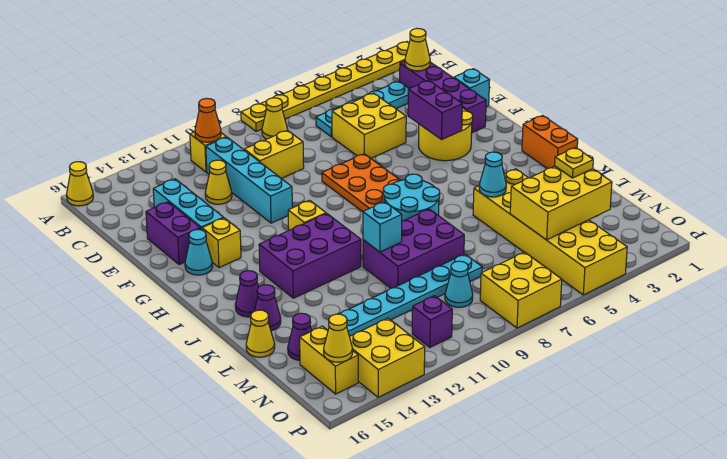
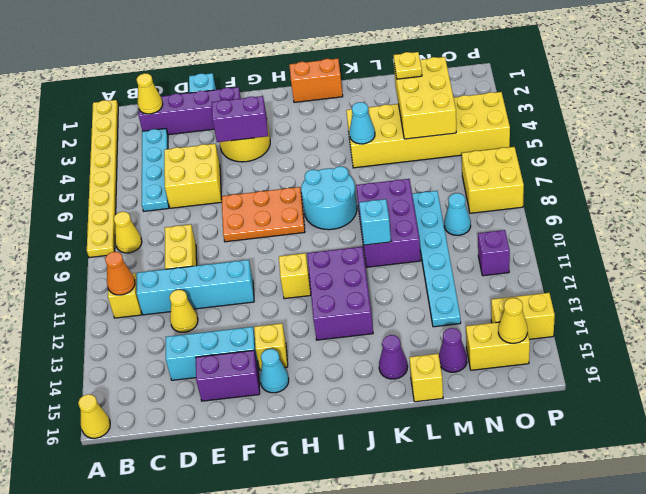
purple 1x1 cone [235,271,258,317] -> none
yellow 1x1 cone [246,310,275,357] -> yellow 1x1 brick [409,354,443,402]
yellow 2x2 brick [350,318,425,397] -> yellow 1x2 brick [491,293,555,339]

